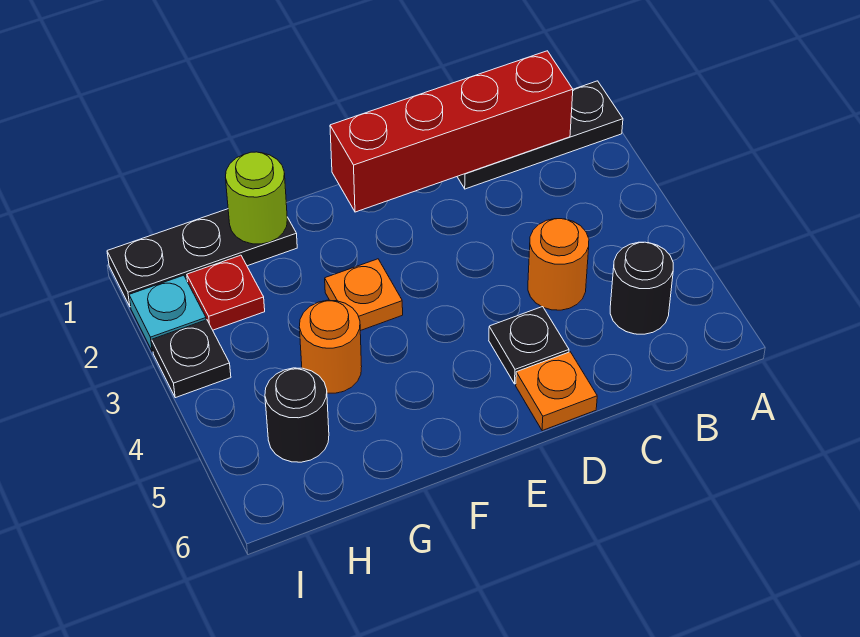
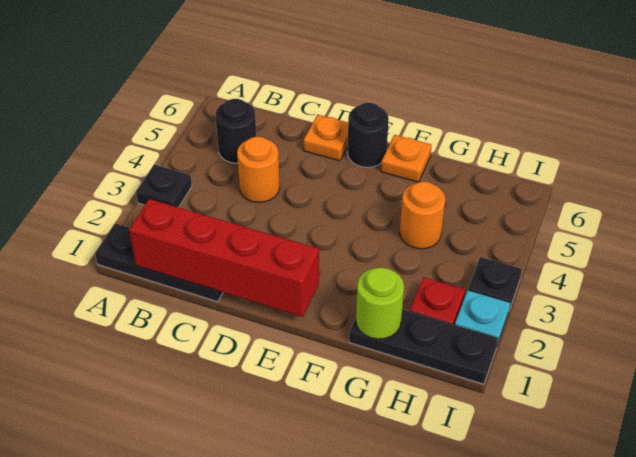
black 1x1 plate [489,307,569,384] -> black 1x1 plate moved to [136,165,192,207]
orange 1x1 plate [325,259,403,331] -> orange 1x1 plate moved to [381,135,432,182]
black 1x1 round brick [265,368,329,462] -> black 1x1 round brick moved to [347,103,389,167]

